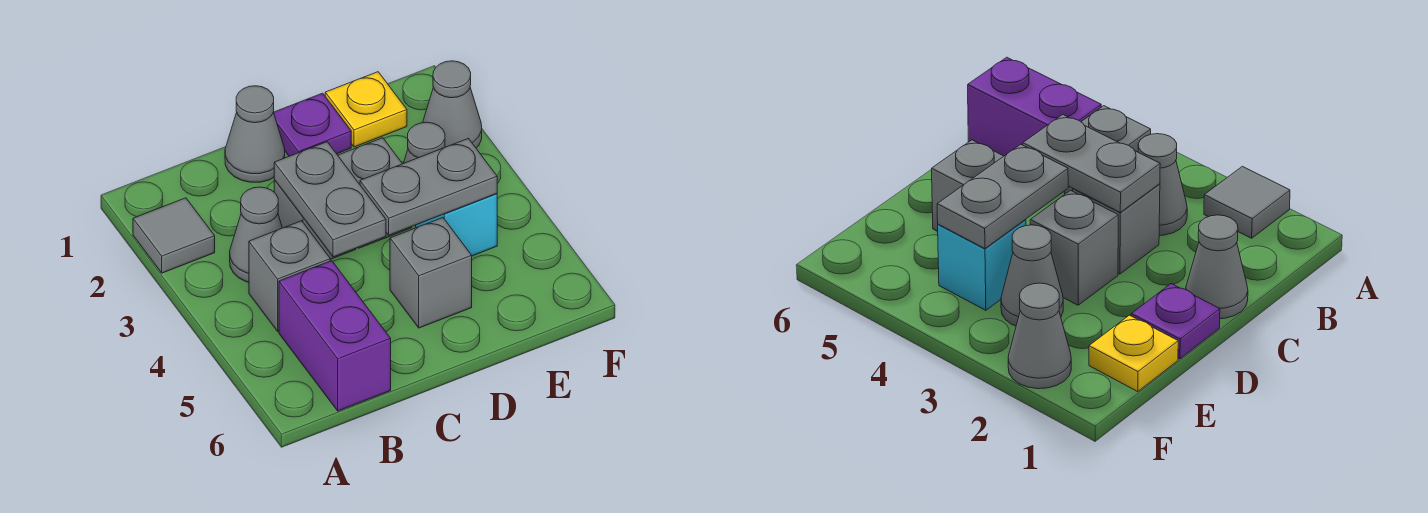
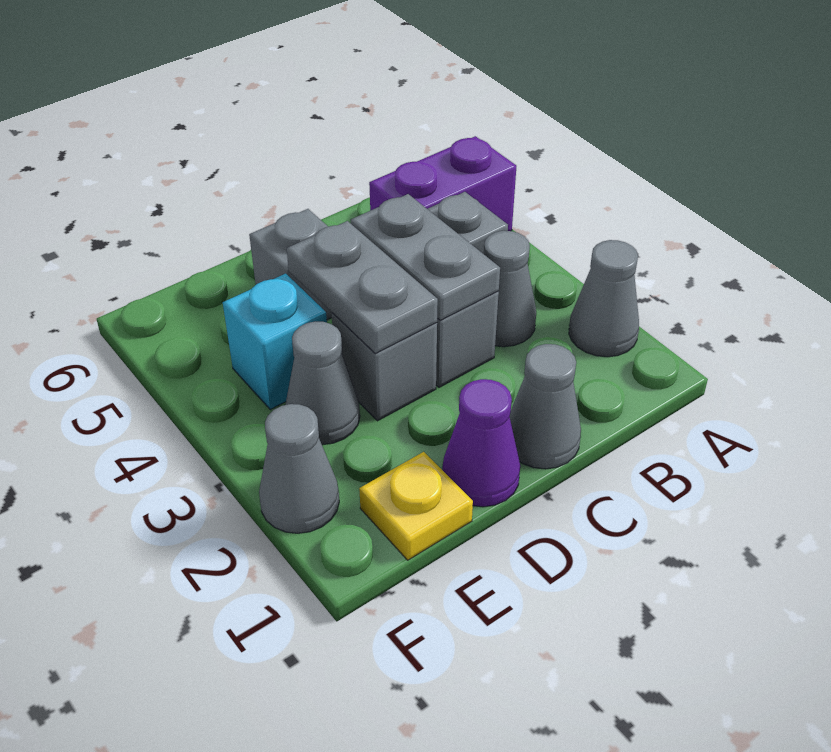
grey 1x1 tile [133,198,215,273] -> grey 1x1 cone [569,240,639,357]
purple 1x2 brick [279,261,391,411] -> purple 1x2 brick turned to [369,136,516,231]
purple 1x1 plate [274,93,351,156] -> purple 1x1 cone [442,379,520,507]
grey 1x2 plate [360,138,497,235] -> grey 1x2 plate turned to [287,221,438,354]

